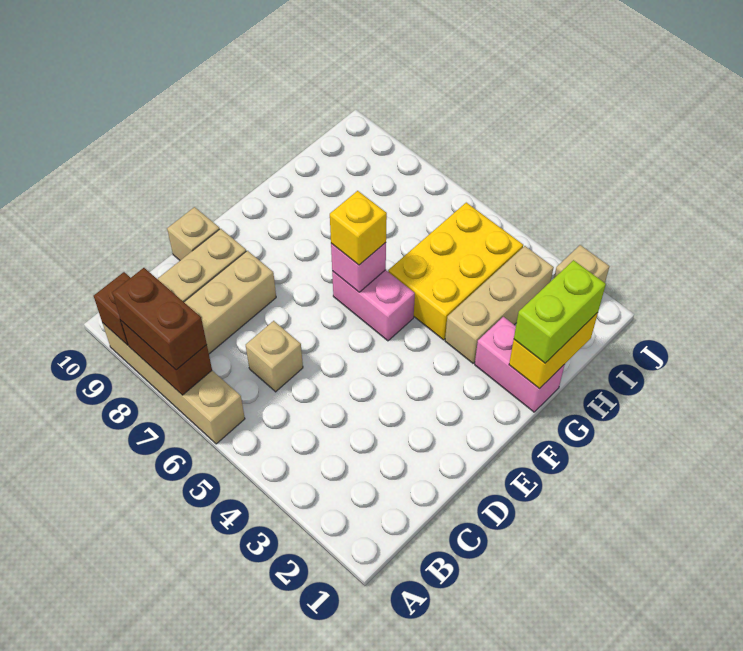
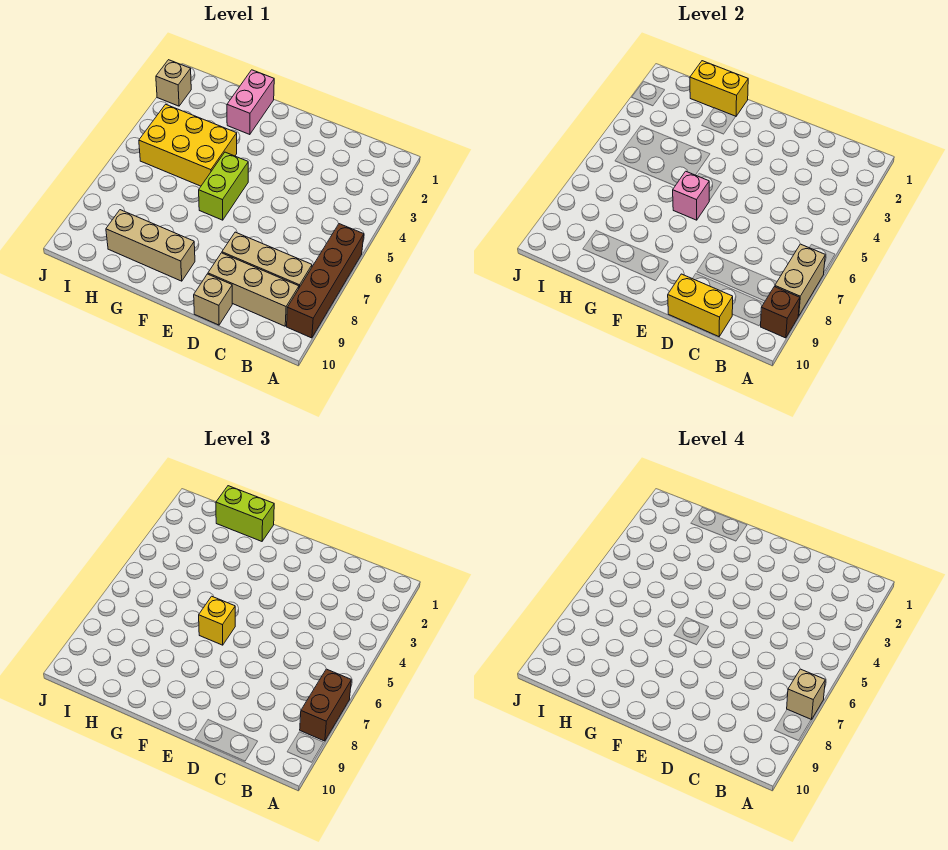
tan 1x4 brick [103,323,245,444] -> brown 1x4 brick [287,224,364,338]
brown 1x2 brick [121,321,212,395] -> tan 1x2 brick [775,244,825,316]
tan 1x1 brick [246,321,303,392] -> tan 1x1 brick moved to [787,669,825,719]
none -> yellow 1x2 brick [668,274,733,337]
pink 1x2 brick [332,270,415,341] -> lime 1x2 brick [199,152,248,220]
tan 1x3 brick [445,246,554,363] -> tan 1x3 brick moved to [106,210,195,281]

